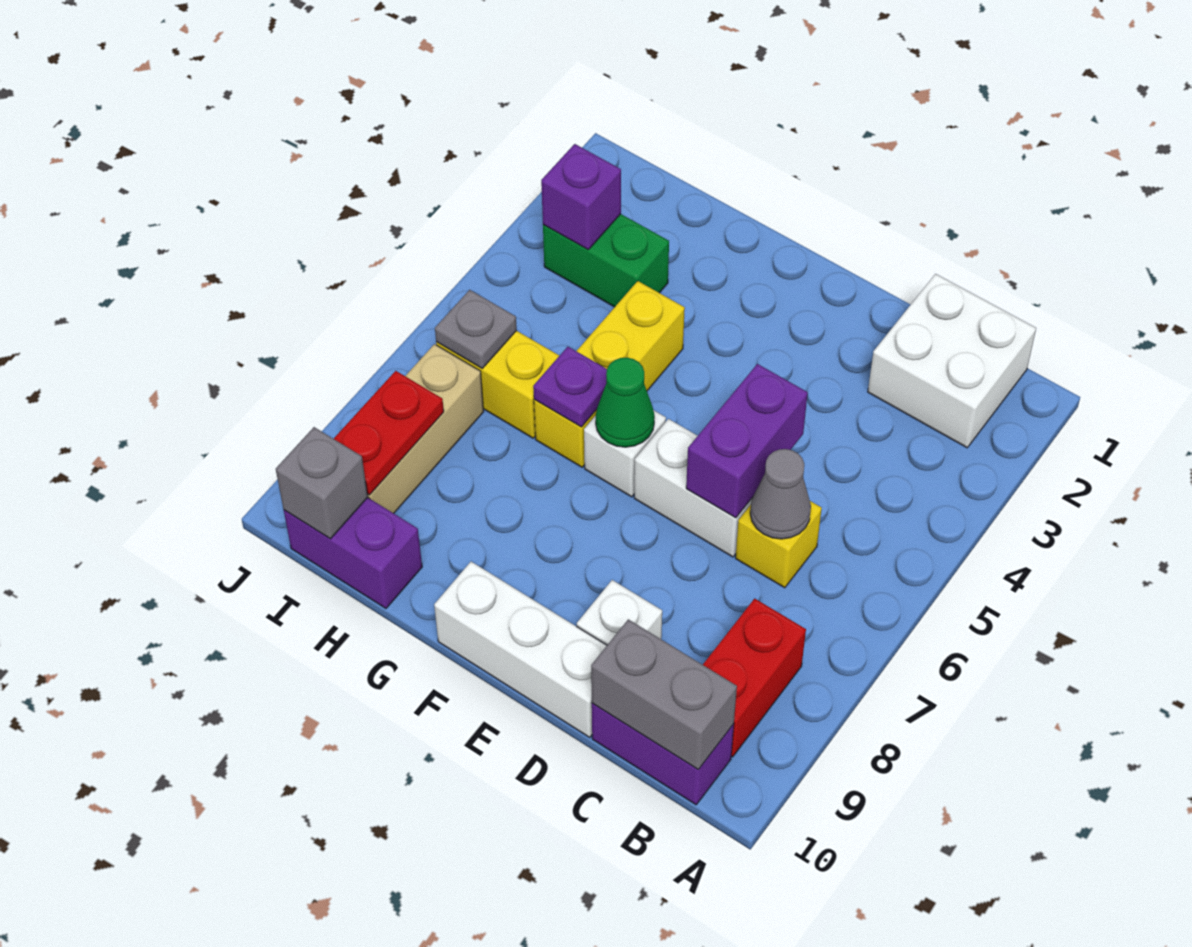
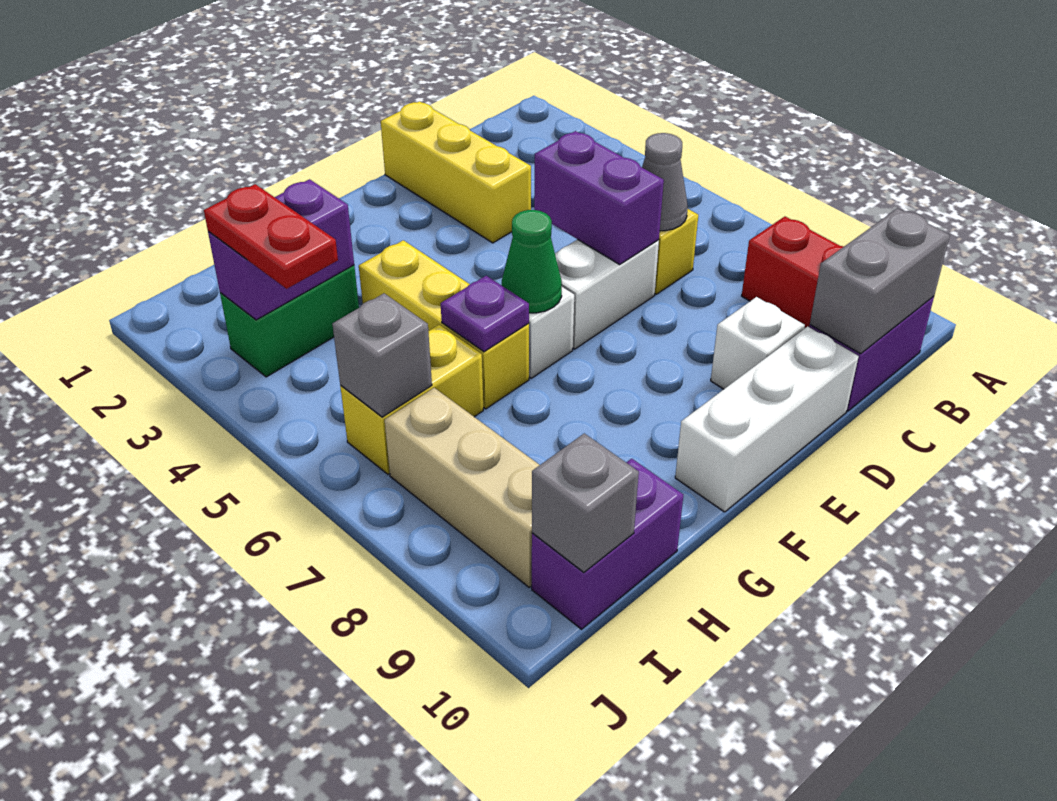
white 2x2 brick [868,274,1036,448] -> none
none -> yellow 1x3 brick [381,101,531,243]
purple 1x1 brick [541,144,621,249] -> purple 1x2 brick [208,179,354,320]
grey 1x1 plate [435,290,517,368] -> grey 1x1 brick [333,293,432,417]
red 1x2 plate [334,371,444,495] -> red 1x2 plate moved to [204,184,338,289]

